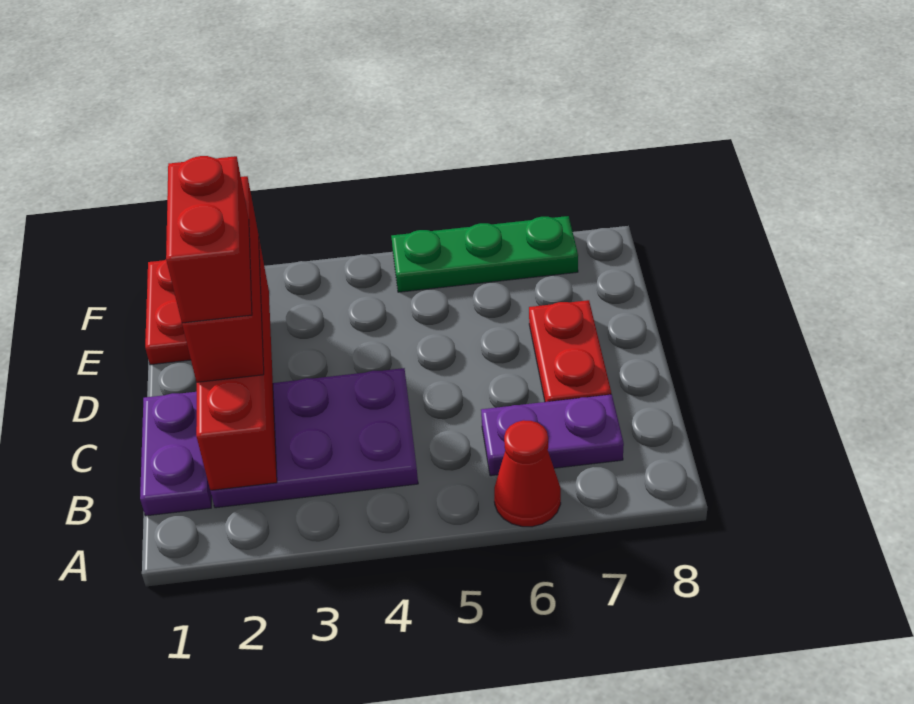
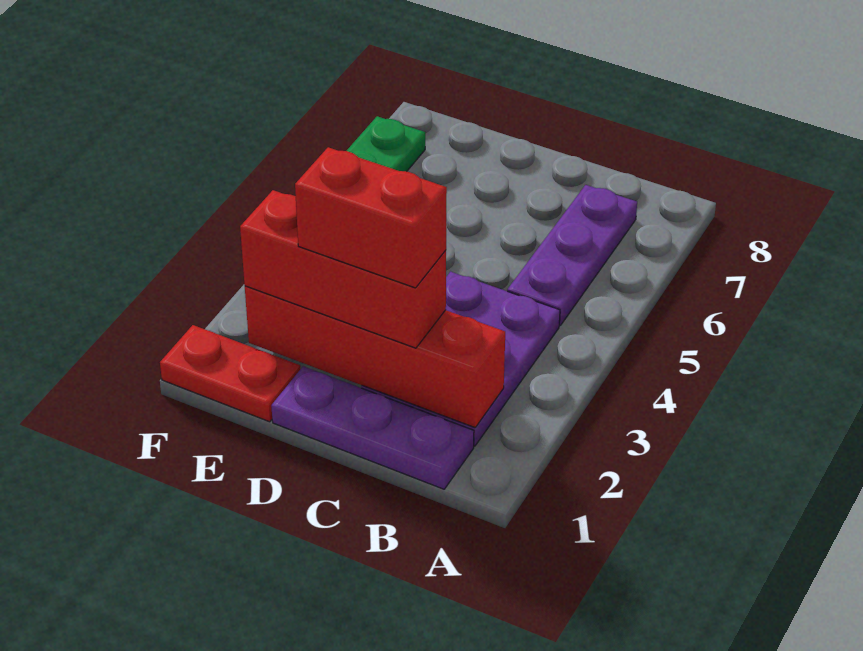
red 1x1 cone [494,420,561,527] -> none
purple 1x2 plate [140,392,211,516] -> purple 1x3 plate [271,366,474,489]
purple 1x2 plate [481,394,624,476] -> purple 1x3 plate [507,185,637,326]
red 1x2 plate [529,300,611,402] -> none

